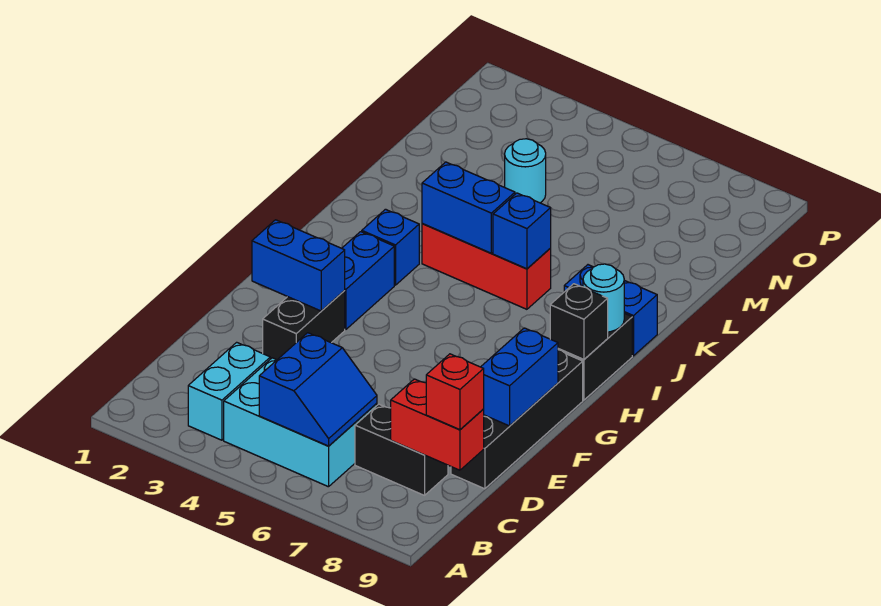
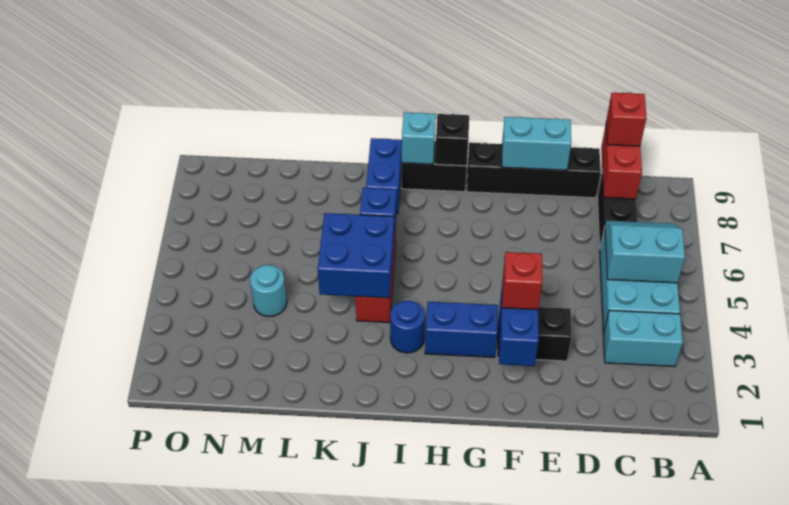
blue 2x2 slope [259,333,377,446] -> cyan 2x2 slope [605,221,685,283]
blue 1x2 brick [481,328,558,426] -> cyan 1x2 brick [502,117,571,170]
none -> red 1x1 brick [502,252,542,310]
blue 1x1 brick [362,209,419,285] -> blue 1x1 round brick [390,301,425,353]
cyan 1x1 round brick [583,264,624,332] -> cyan 1x1 brick [402,112,436,164]
blue 1x2 brick [422,162,515,253] -> blue 2x2 brick [318,213,394,298]

